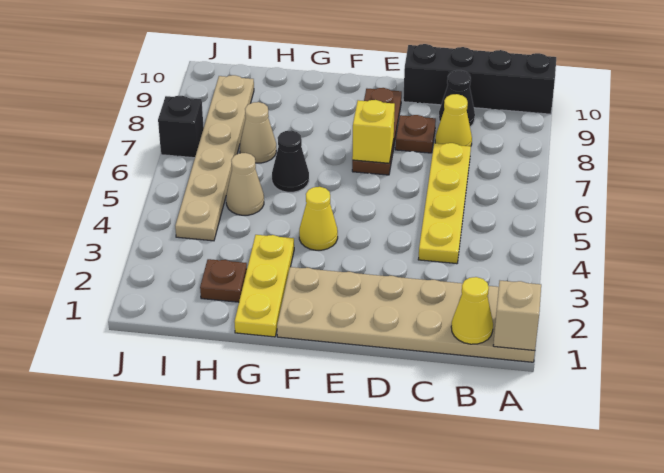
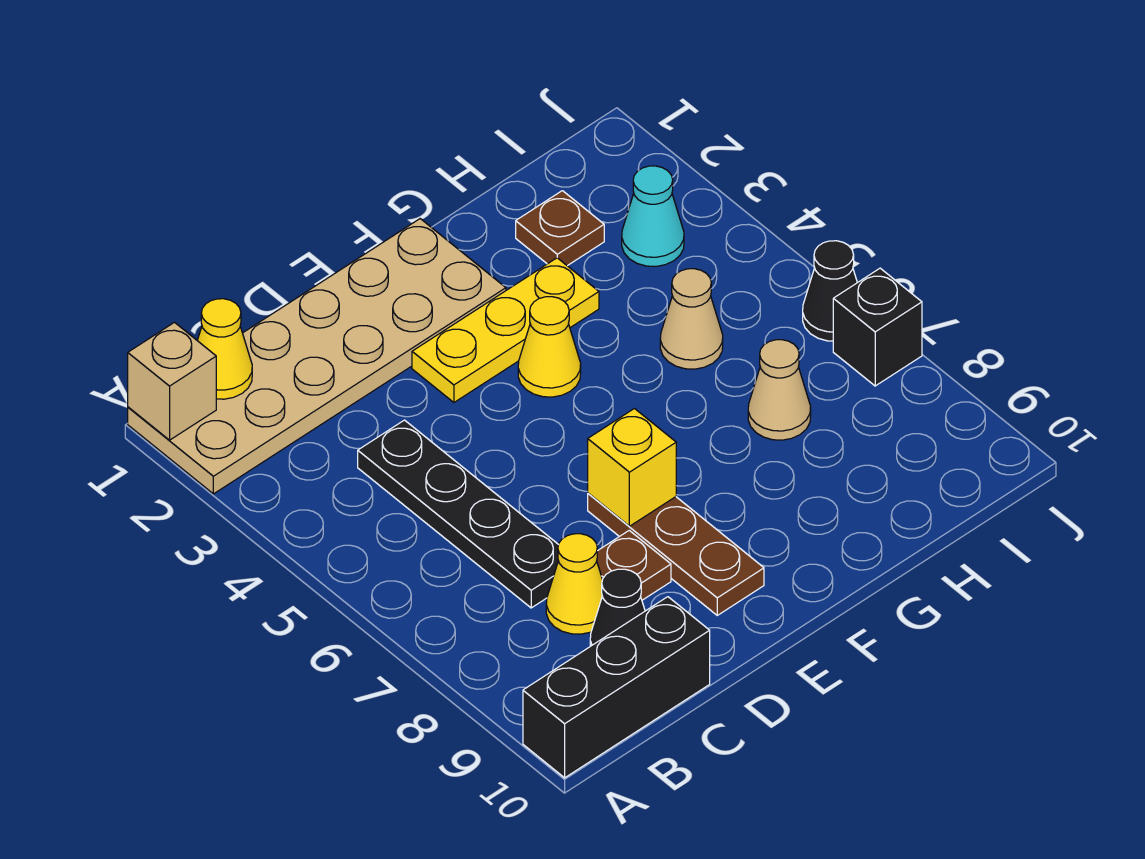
black 1x4 brick [403,44,556,114] -> black 1x3 brick [523,597,710,778]
yellow 1x4 plate [418,143,471,264] -> black 1x4 plate [358,420,558,608]
yellow 1x3 plate [234,235,294,337] -> yellow 1x3 plate turned to [412,258,599,402]
black 1x1 cone [272,130,309,192] -> black 1x1 cone moved to [803,241,857,341]
none -> cyan 1x1 cone [622,166,684,266]
tan 1x6 plate [175,75,254,241] -> none

